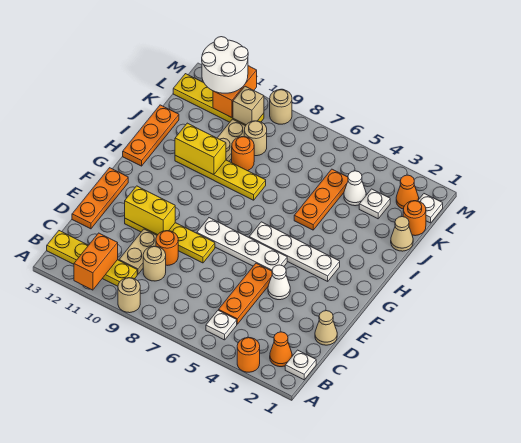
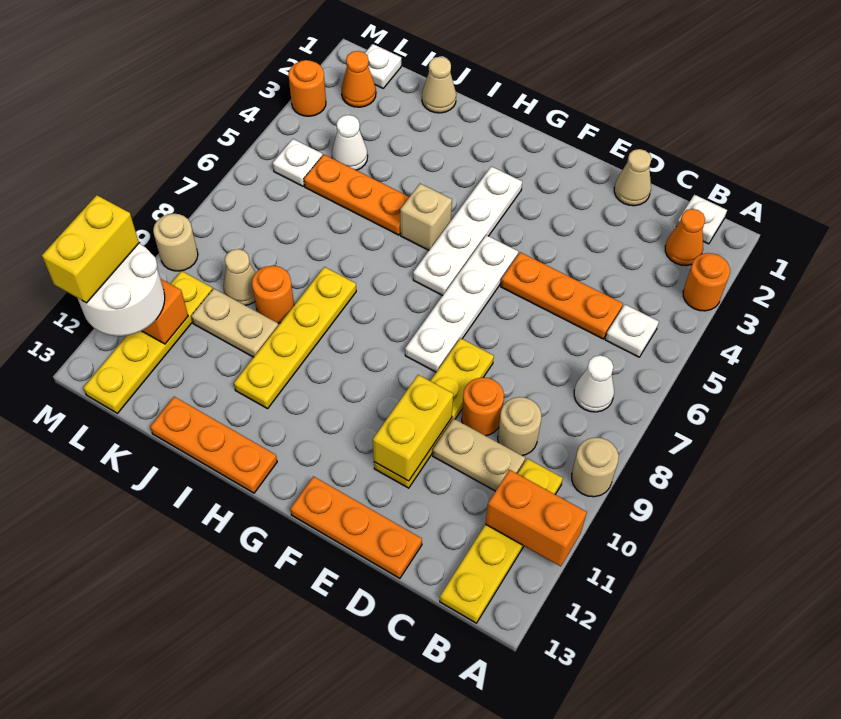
white 1x1 cone [268,265,290,300] -> white 1x1 cone moved to [574,355,614,412]
yellow 1x2 brick [175,123,226,175] -> yellow 1x2 brick moved to [42,195,139,303]
orange 1x1 round brick [403,201,426,236] -> orange 1x1 round brick moved to [288,60,326,116]
white 1x1 plate [359,189,390,219] -> white 1x1 plate moved to [273,139,322,186]
tan 1x1 round brick [244,121,267,156] -> tan 1x1 cone [223,249,255,305]
tan 1x1 brick [233,86,264,125] -> tan 1x1 brick moved to [400,184,452,250]

